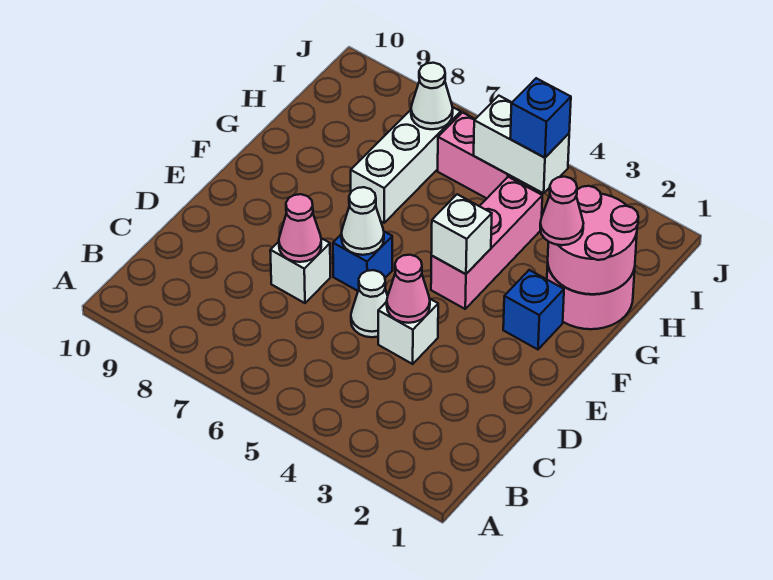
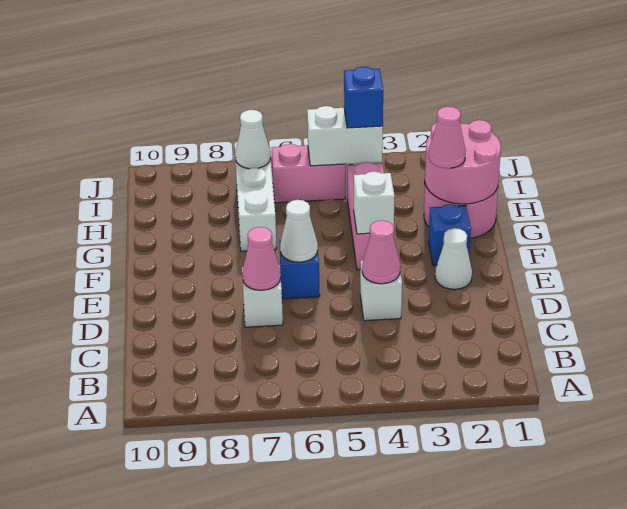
white 1x1 cone [351,270,388,337] -> white 1x1 cone moved to [435,228,472,289]

